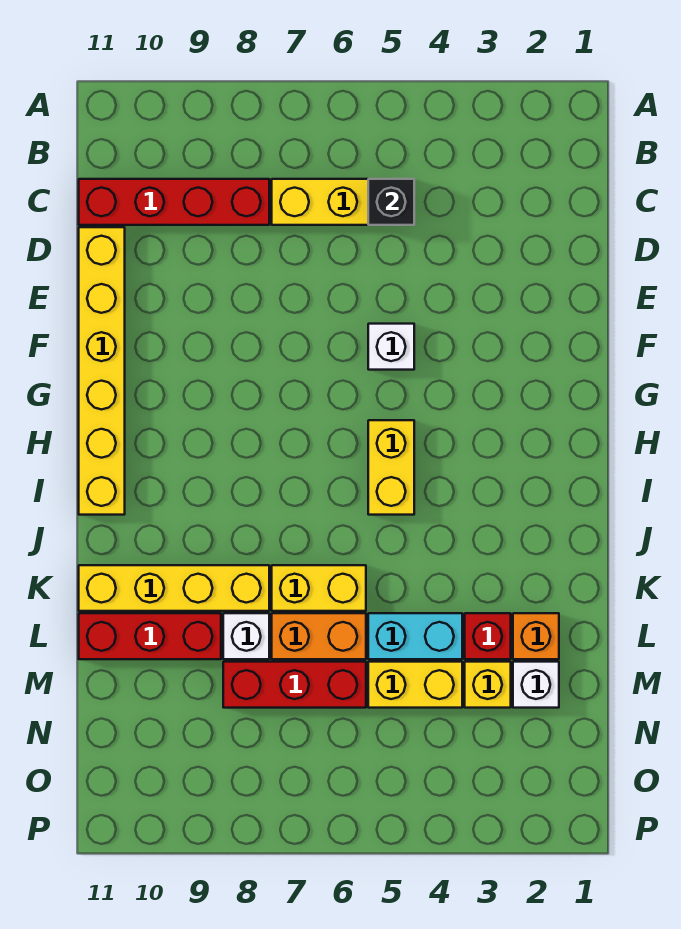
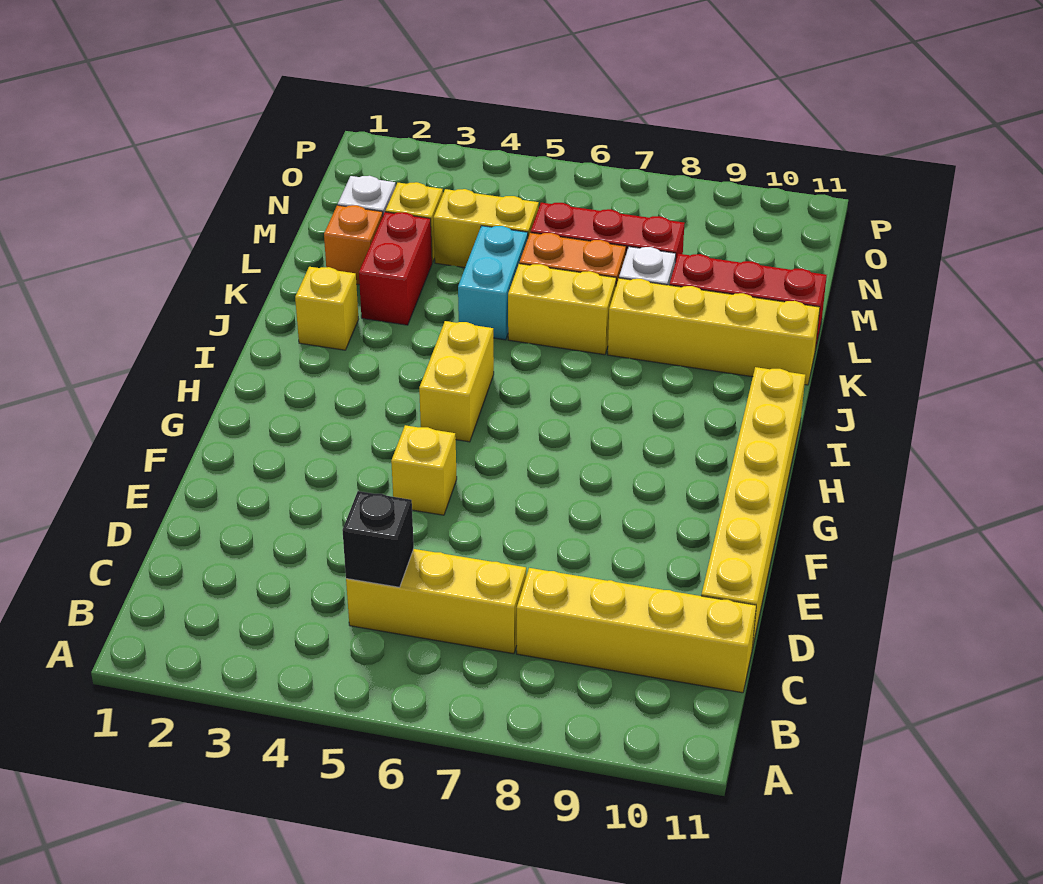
red 1x4 brick [79,179,269,225] -> yellow 1x4 brick [517,568,756,693]
white 1x1 brick [368,324,414,370] -> yellow 1x1 brick [391,425,457,515]
none -> yellow 1x1 brick [295,267,359,350]
red 1x1 brick [465,613,511,659] -> red 1x2 brick [359,212,432,325]
cyan 1x2 brick [368,613,462,659] -> cyan 1x2 brick turned to [458,226,528,340]

